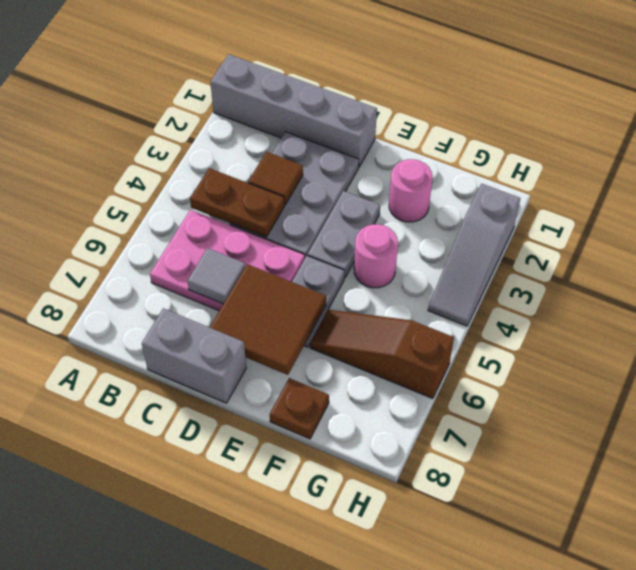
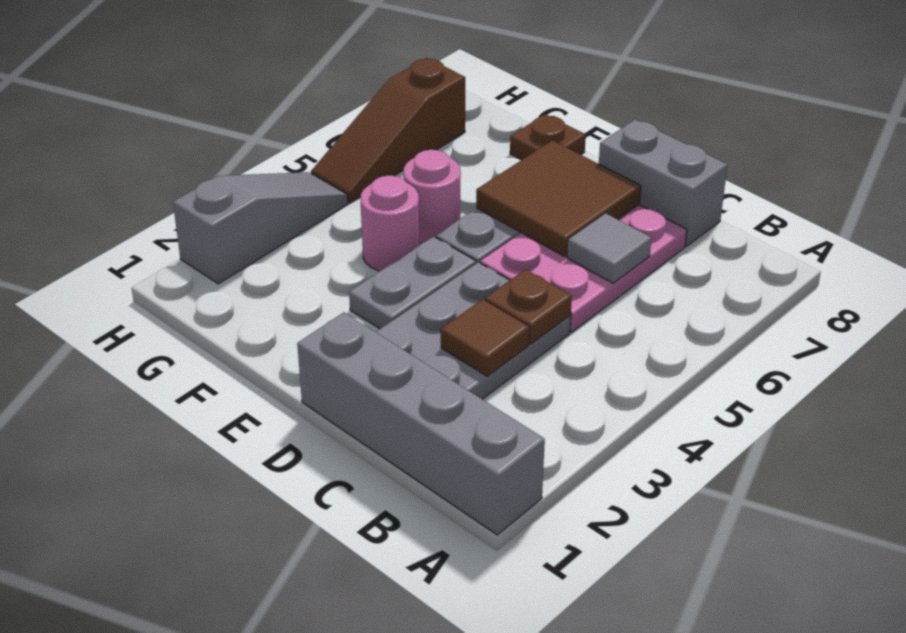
brown 1x2 plate [190,168,284,237] -> brown 1x1 plate [485,269,572,344]
pink 2x3 plate [150,210,305,311] -> pink 2x3 plate turned to [480,205,687,332]
pink 1x1 round brick [389,159,433,222] -> pink 1x1 round brick moved to [403,150,461,244]
brown 1x3 slope [310,310,454,399] -> brown 1x3 slope turned to [311,58,465,203]

